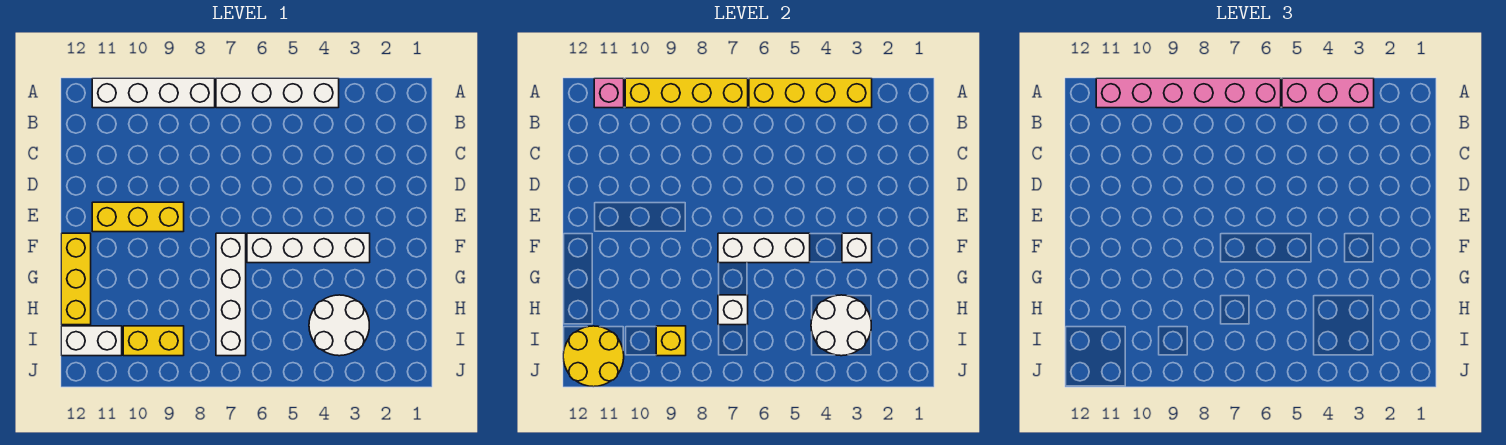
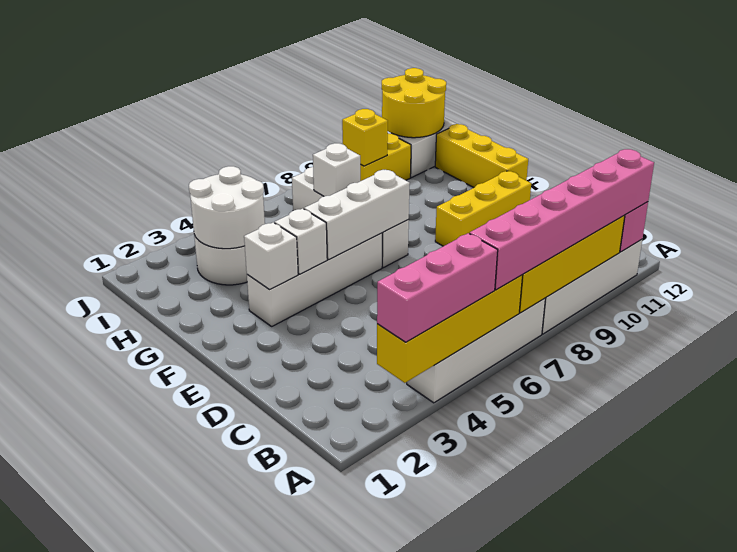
none -> white 1x1 brick [275,208,327,274]

